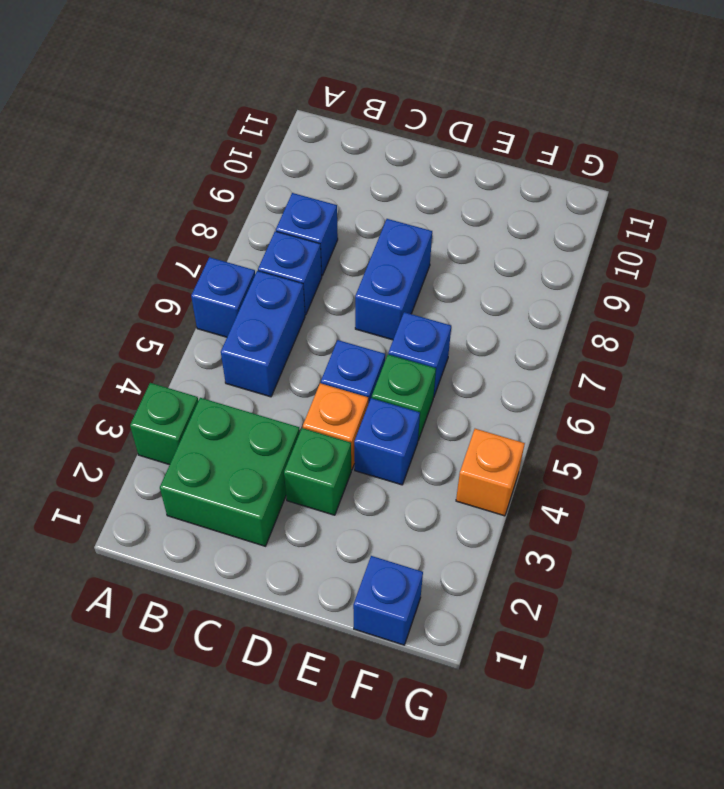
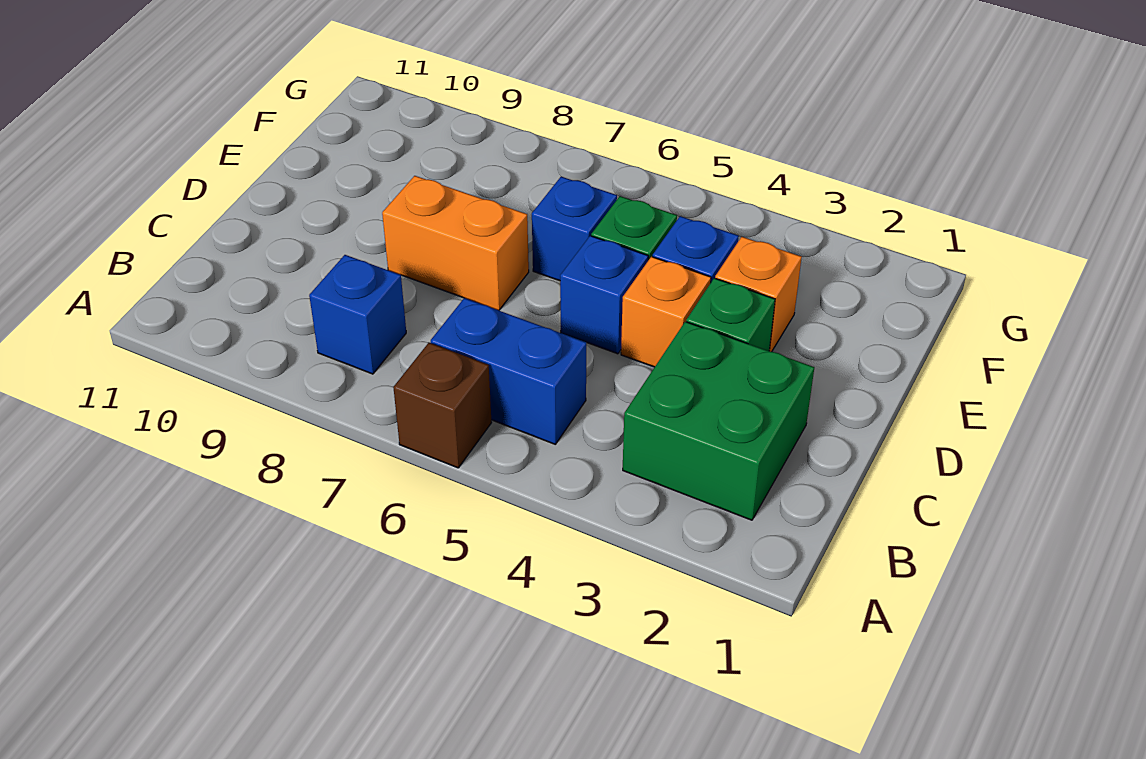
green 1x1 brick [130,383,198,465] -> none
blue 1x1 brick [191,257,255,337] -> brown 1x1 brick [393,343,492,468]
blue 1x1 brick [258,231,322,315] -> none
blue 1x2 brick [355,219,432,340] -> orange 1x2 brick [382,176,529,310]
blue 1x1 brick [353,556,423,645] -> none
orange 1x1 brick [456,429,525,516] -> orange 1x1 brick moved to [715,237,802,352]

